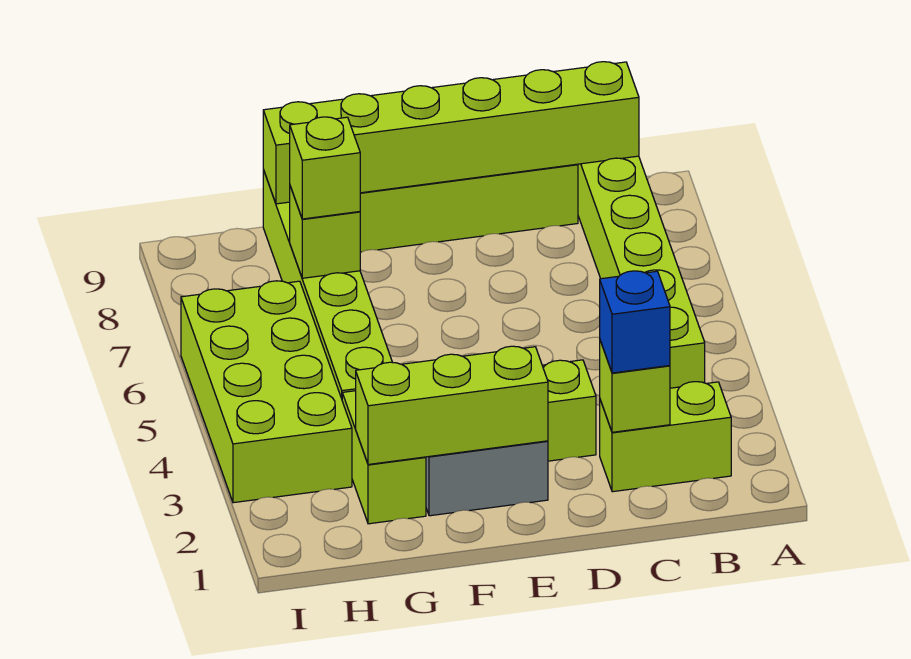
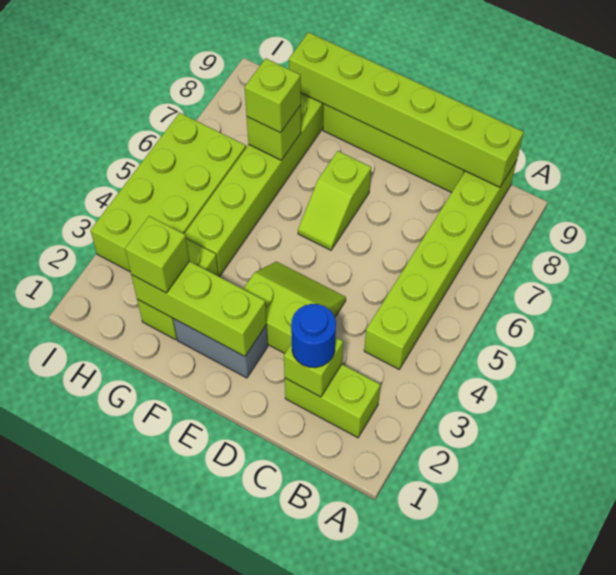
blue 1x1 brick [600,271,670,373] -> blue 1x1 round brick [291,304,336,368]
none -> lime 1x2 slope [298,151,371,250]
none -> lime 1x1 brick [125,216,189,293]

